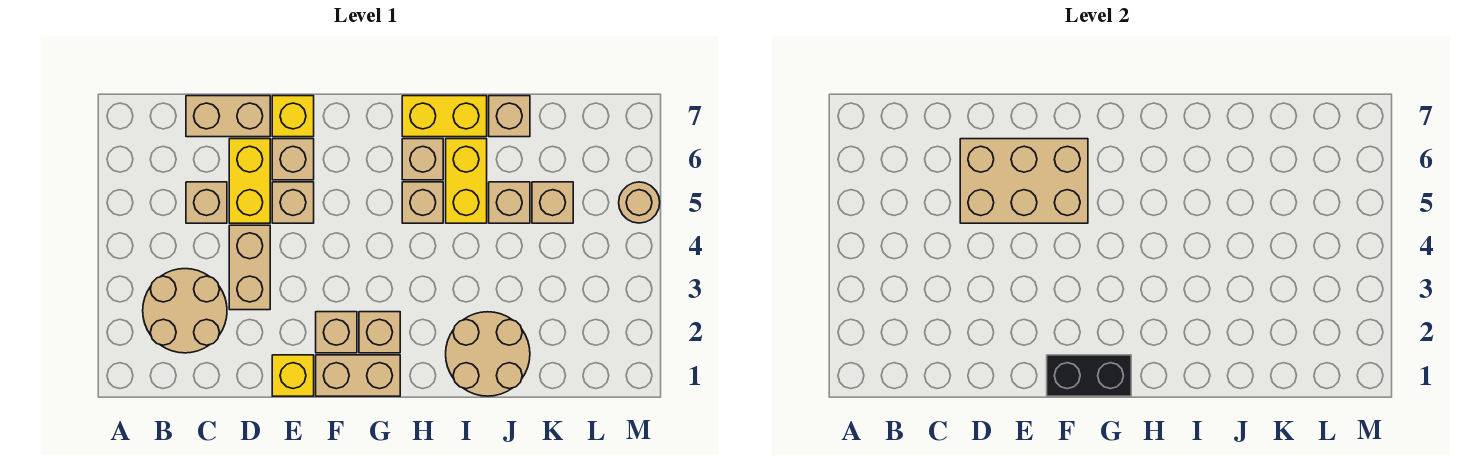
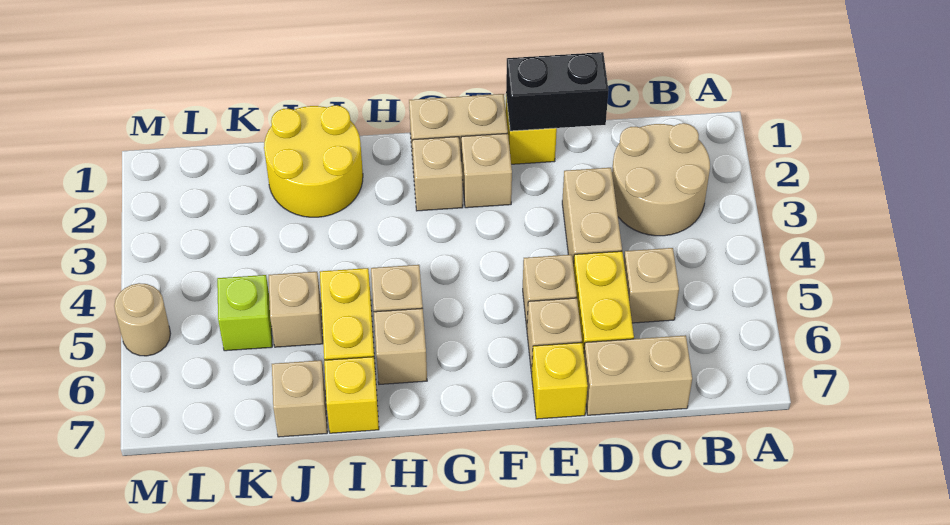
tan 2x3 brick [960,139,1088,223] -> none
black 1x2 brick [1047,355,1131,396] -> black 1x2 brick moved to [506,52,609,131]
yellow 1x2 brick [402,96,487,137] -> yellow 1x1 brick [324,357,379,433]
tan 2x2 round brick [446,312,530,396] -> yellow 2x2 round brick [264,105,363,217]
tan 1x1 brick [532,182,573,223] -> lime 1x1 brick [217,275,272,351]

